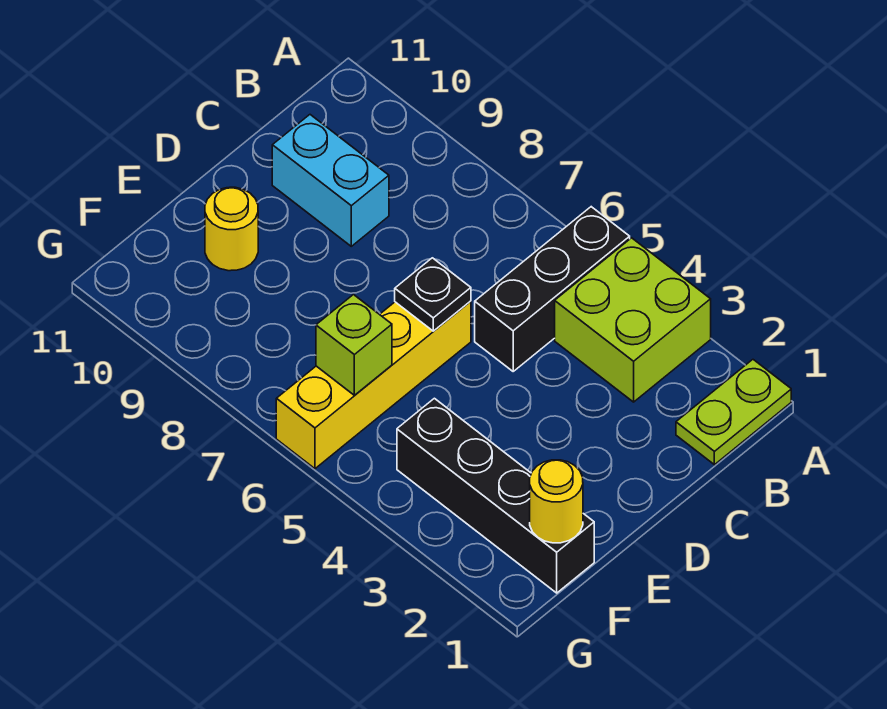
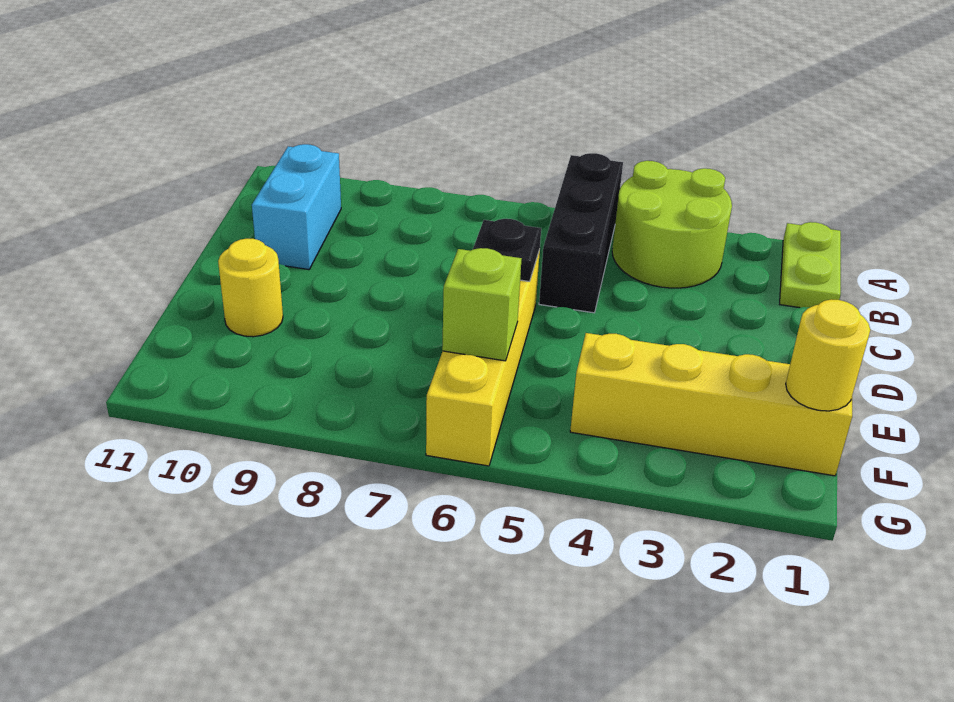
lime 2x2 brick [555,238,711,402] -> lime 2x2 round brick [612,161,732,288]
cyan 1x2 brick [272,115,389,246] -> cyan 1x2 brick turned to [252,144,341,270]
black 1x4 brick [397,398,594,593] -> yellow 1x4 brick [570,333,852,476]

